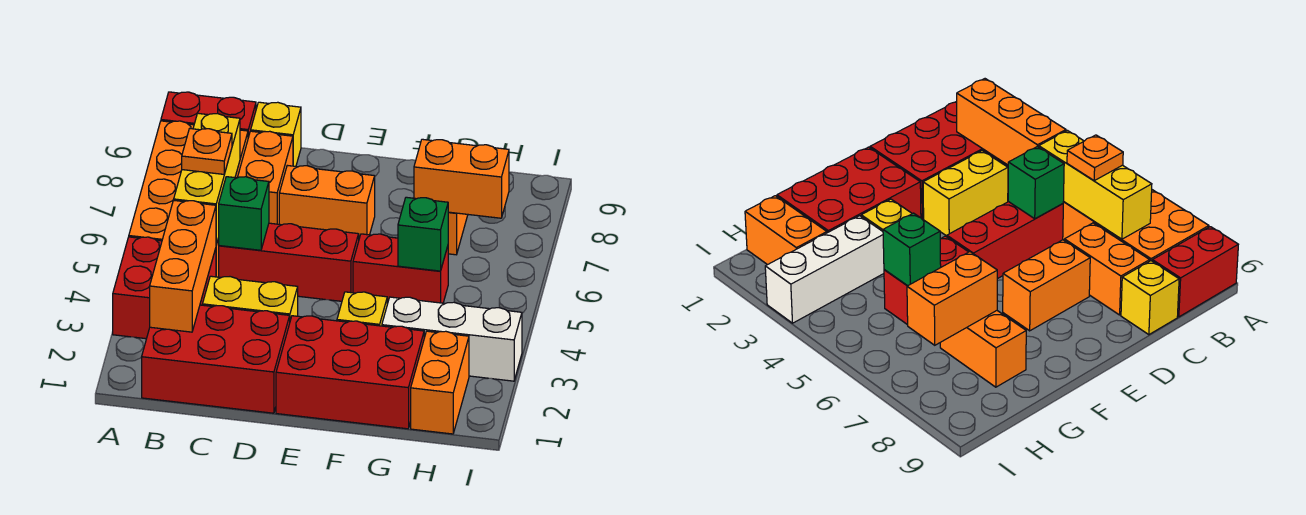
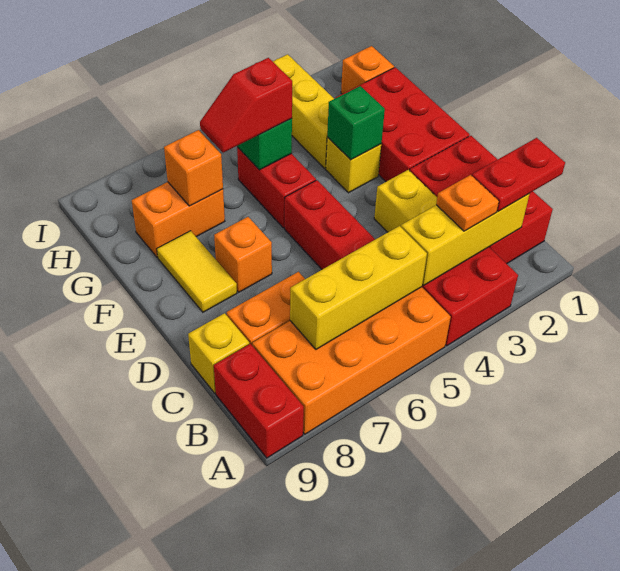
none -> red 1x2 plate [472,138,565,211]
orange 1x3 brick [150,200,216,332] -> yellow 1x3 brick [401,194,529,286]
orange 1x1 plate [182,129,232,174] -> orange 1x1 plate moved to [436,175,499,231]
green 1x1 brick [219,177,269,250] -> green 1x1 brick moved to [327,86,385,160]
orange 1x2 brick [279,165,375,238] -> orange 1x1 brick [214,217,272,292]
none -> yellow 1x2 tile [157,231,237,312]
white 1x3 brick [382,297,522,381] -> yellow 1x3 brick [273,54,334,168]
none -> red 1x2 slope [200,58,292,153]
orange 1x2 brick [414,139,509,218] -> orange 1x1 brick [164,130,223,206]
orange 1x2 brick [411,331,469,434] -> orange 1x1 brick [341,46,394,94]

